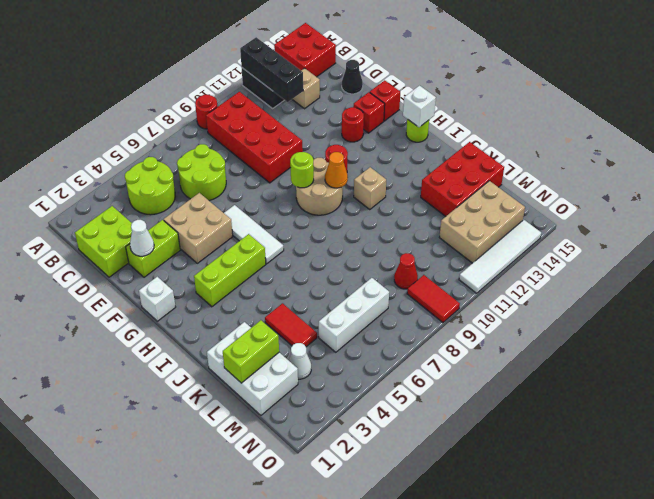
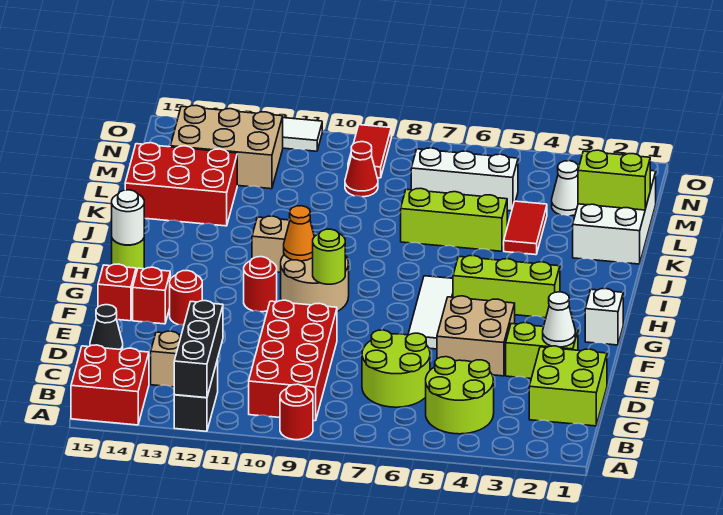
white 1x1 brick [403,86,436,127] -> white 1x1 round brick [112,190,144,245]
none -> lime 1x3 brick [401,188,507,251]

